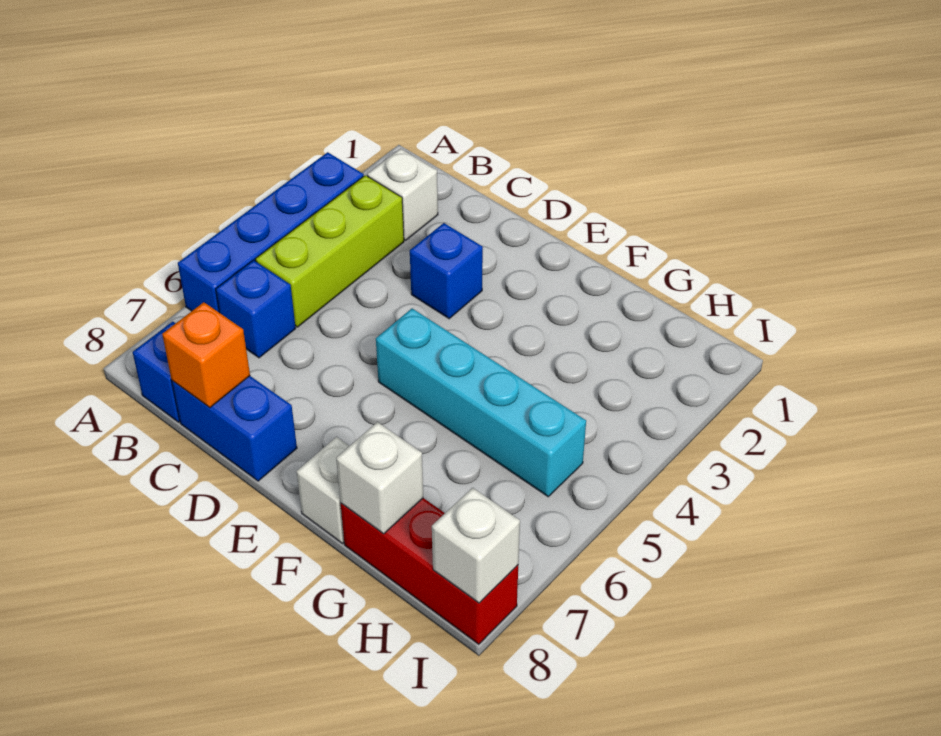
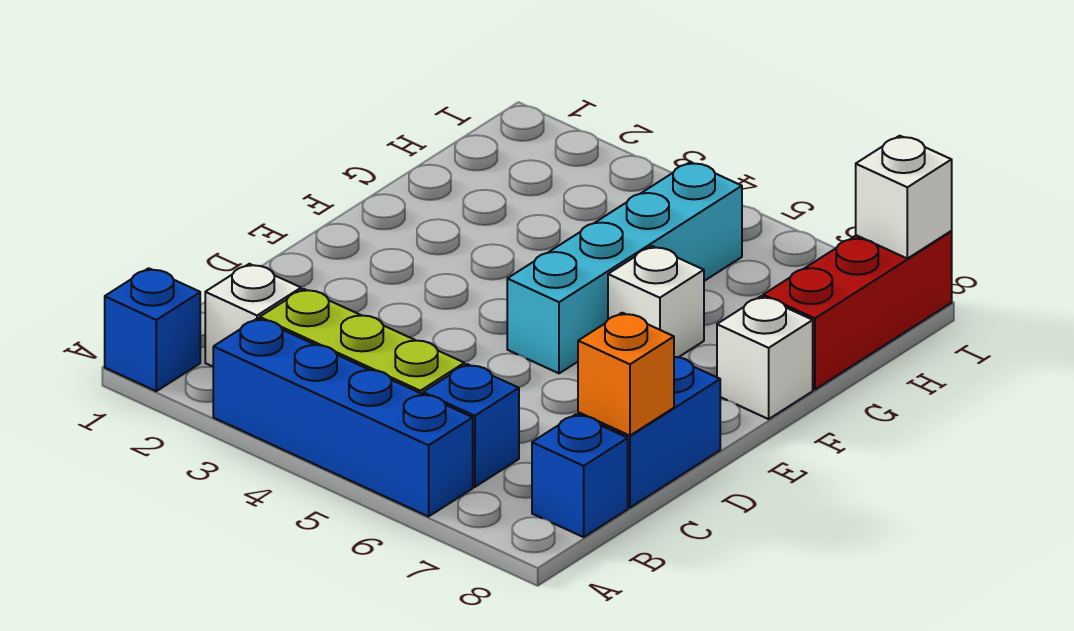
blue 1x1 brick [410,223,483,319] -> blue 1x1 brick moved to [105,268,200,391]
white 1x1 brick [336,422,423,534] -> white 1x1 brick moved to [608,246,704,357]

